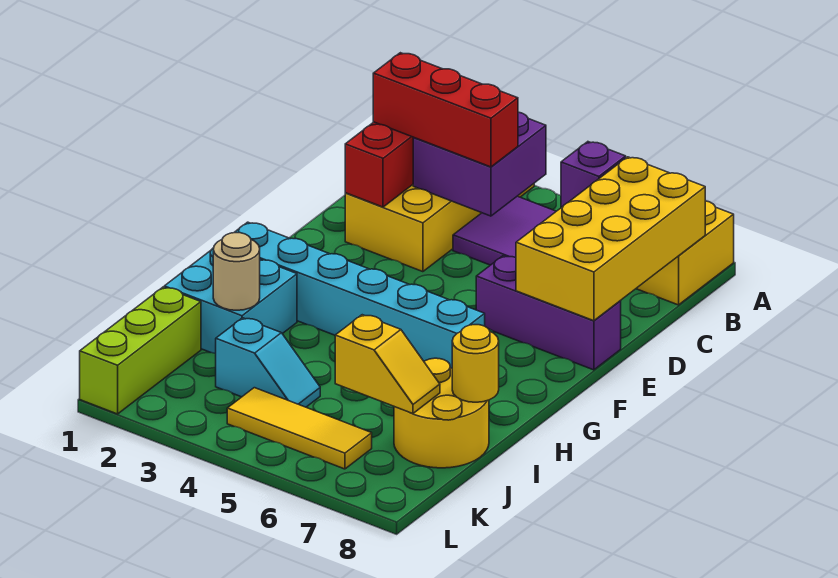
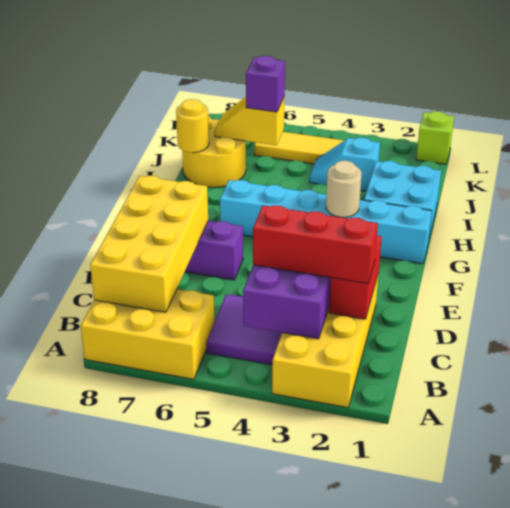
purple 1x1 brick [561,142,626,207] -> purple 1x1 brick moved to [246,56,285,112]
tan 1x1 round brick [213,233,260,310] -> tan 1x1 round brick moved to [326,161,362,217]
lime 1x3 brick [80,287,201,414] -> lime 1x1 brick [416,111,454,164]

